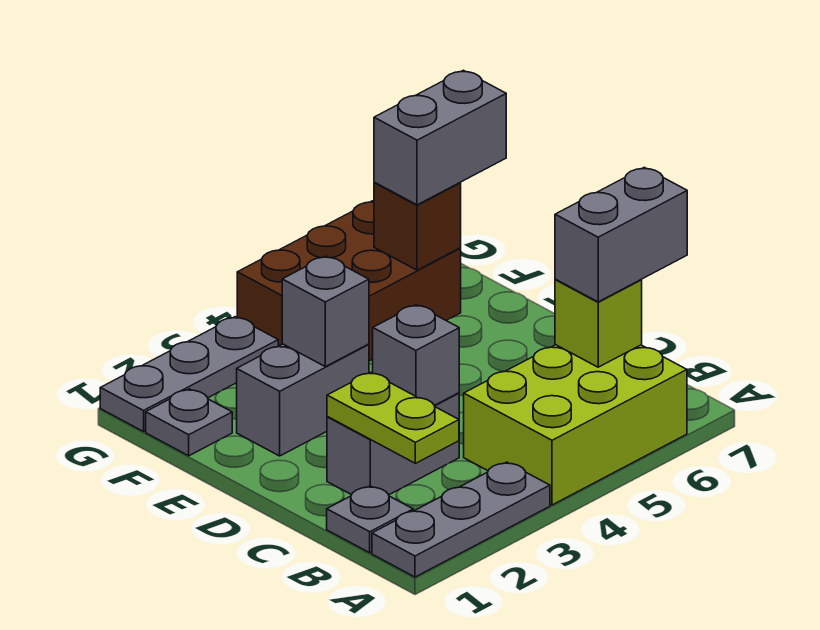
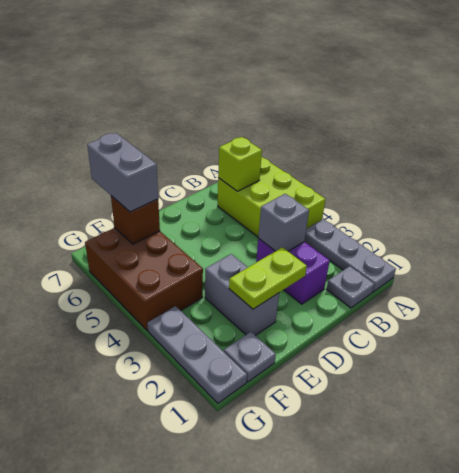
lime 1x2 plate [327,372,459,463] -> lime 1x2 plate moved to [229,247,307,309]
grey 1x2 brick [555,167,687,302] -> none
grey 1x2 brick [327,393,459,495] -> purple 1x2 brick [256,239,330,304]
grey 1x1 brick [282,256,369,367] -> none

